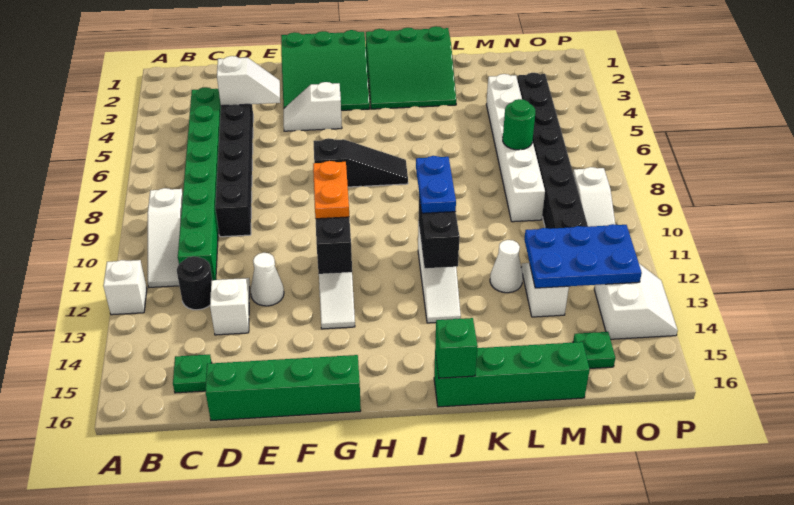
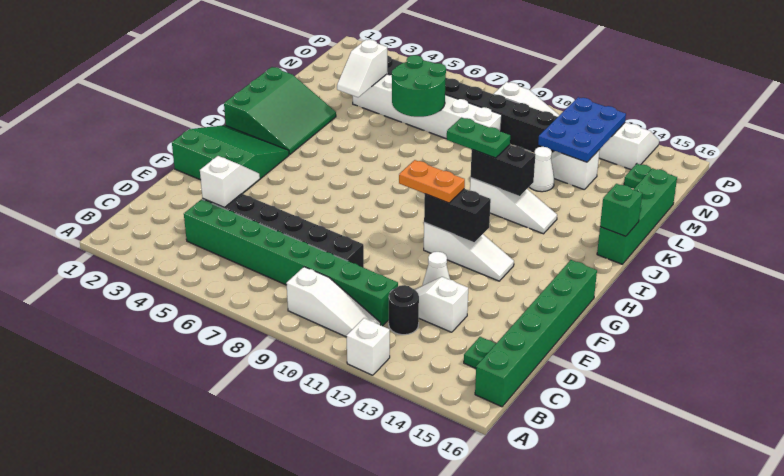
green 1x4 brick [206,355,361,420] -> green 1x6 brick [475,260,597,407]
green 3x3 slope [281,30,370,110] -> green 3x3 slope turned to [172,125,289,194]
white 1x2 slope [284,82,342,131] -> white 1x2 slope moved to [337,40,387,97]
black 1x3 slope [313,138,408,187] -> none
blue 1x2 plate [416,156,456,213] -> green 1x2 plate [447,117,510,158]
green 1x1 round brick [503,99,535,150] -> green 2x2 round brick [392,55,446,117]

